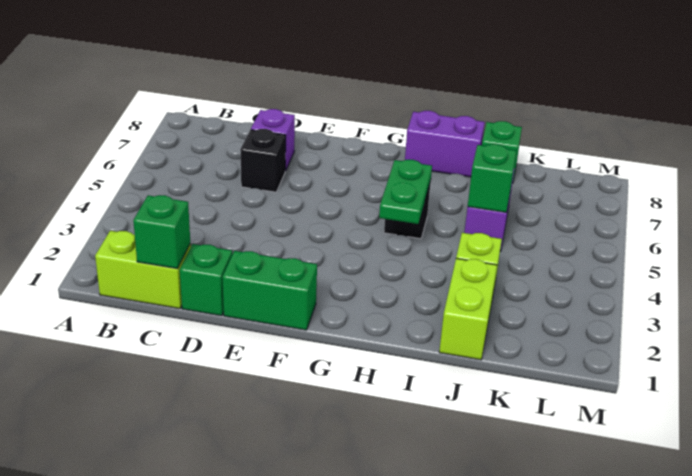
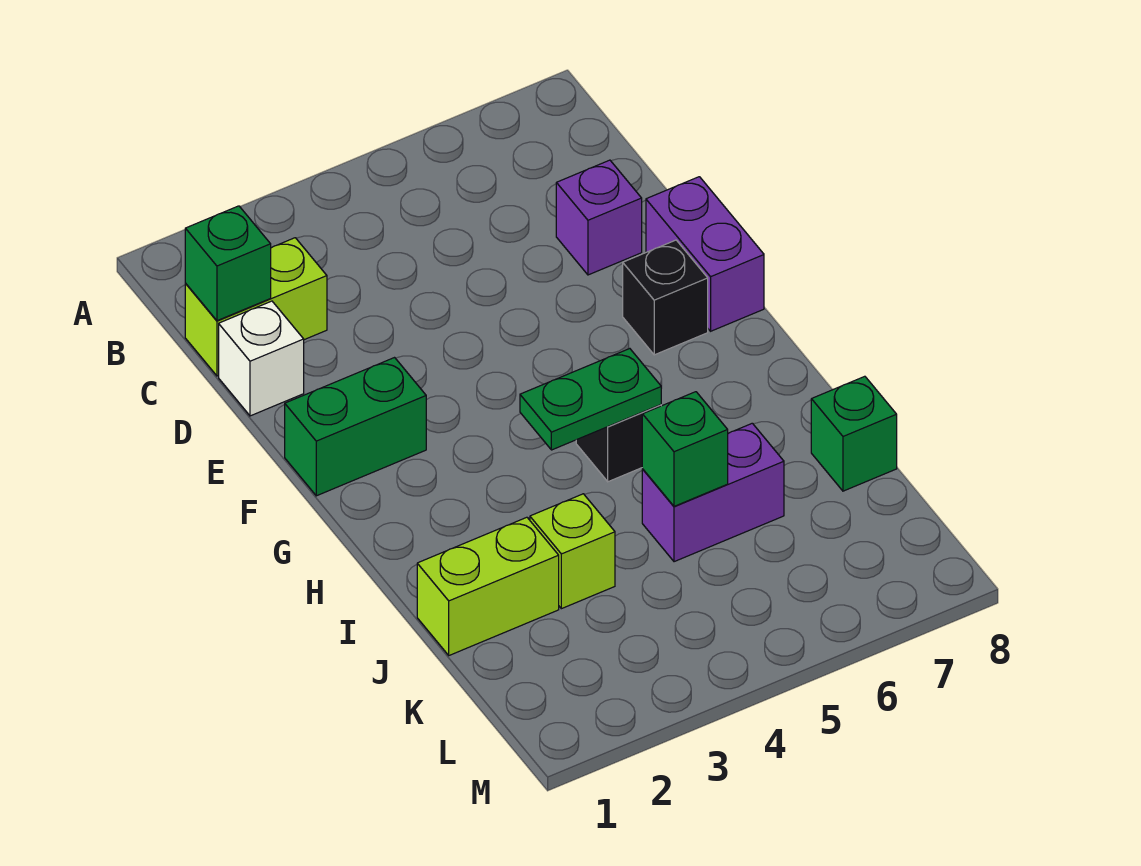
lime 1x2 brick [95,231,191,309] -> lime 1x2 brick turned to [185,238,327,376]
green 1x1 brick [180,244,232,316] -> white 1x1 brick [219,301,304,416]
black 1x1 brick [240,129,286,192] -> black 1x1 brick moved to [623,240,708,355]
green 1x2 brick [223,251,317,330] -> green 1x2 brick turned to [285,358,426,496]
purple 1x2 brick [405,111,485,177] -> purple 1x2 brick moved to [646,177,764,331]

